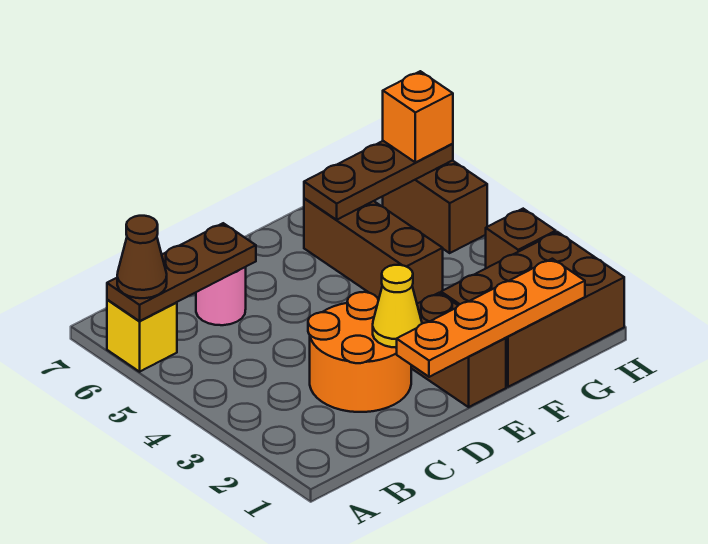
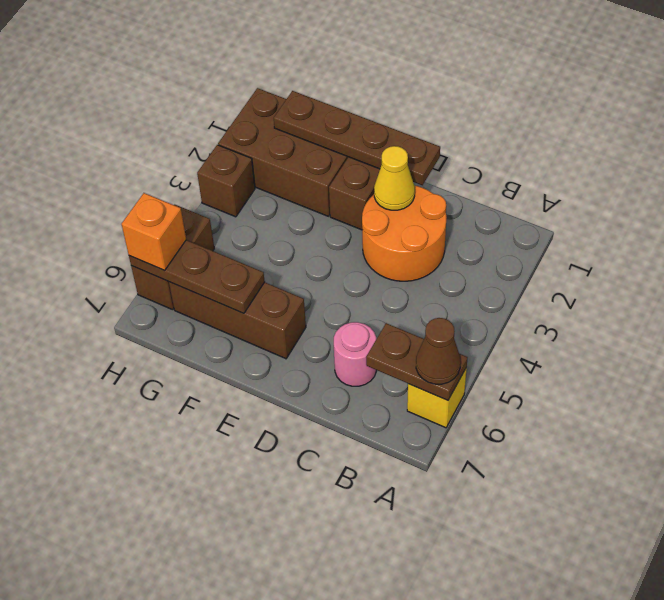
brown 1x3 plate [107,223,256,321] -> brown 1x2 plate [366,323,468,400]
orange 1x4 plate [397,259,585,377] -> brown 1x4 plate [274,91,440,185]
brown 1x3 brick [304,198,443,304] -> brown 1x3 brick turned to [169,282,306,359]

